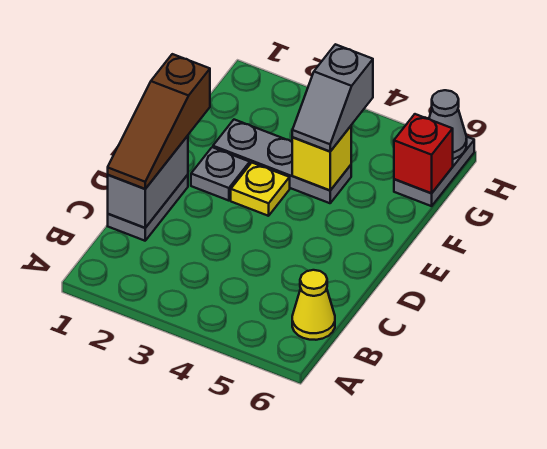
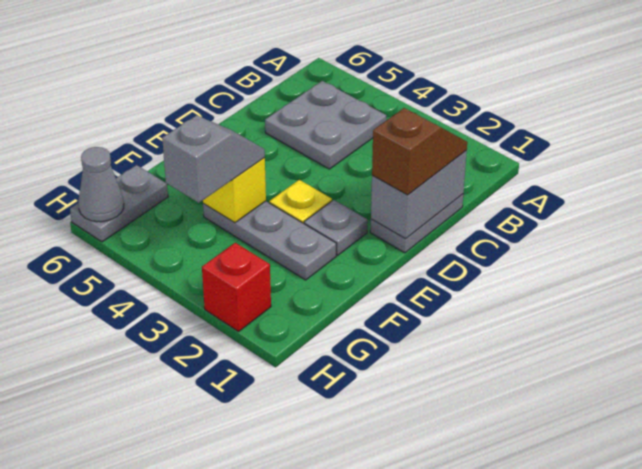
none -> grey 2x2 plate [265,81,386,169]
yellow 1x1 cone [292,270,335,340] -> none
brown 1x3 slope [108,54,210,189] -> brown 1x2 slope [372,108,467,195]
red 1x1 brick [394,114,453,193] -> red 1x1 brick moved to [202,243,271,332]

